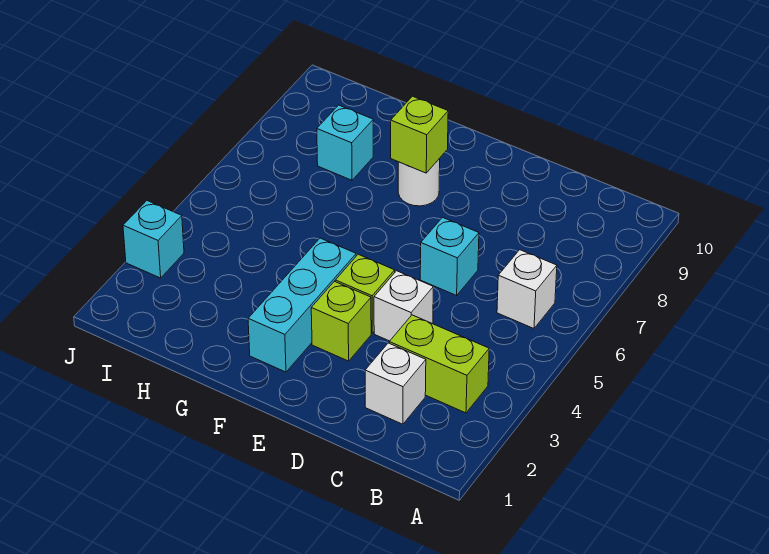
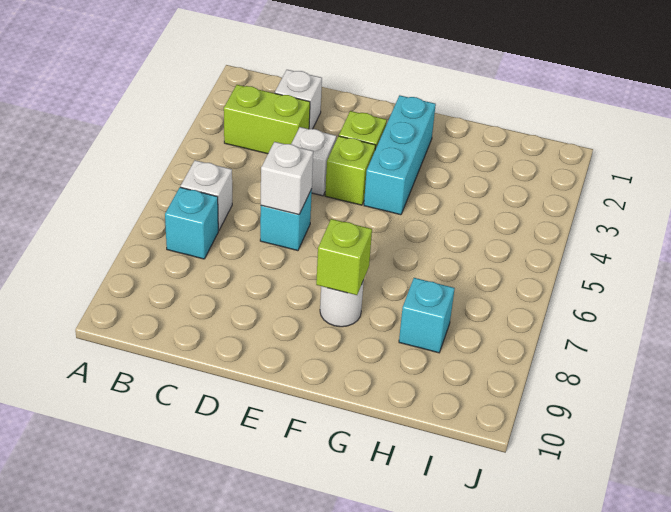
none -> white 1x1 brick [261,142,313,215]
cyan 1x1 brick [123,201,184,278] -> cyan 1x1 brick moved to [165,187,218,259]

